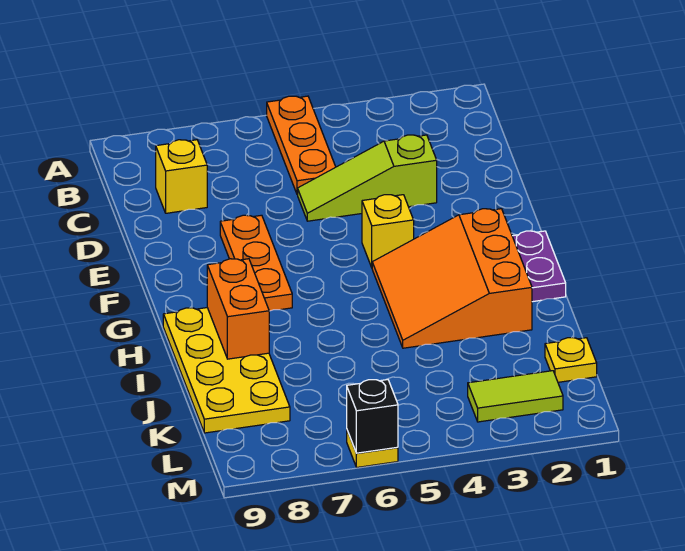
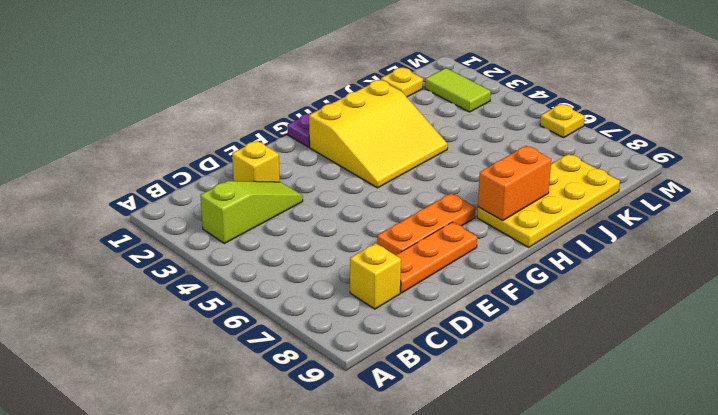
orange 1x3 plate [267,96,336,195] -> orange 1x3 plate moved to [396,222,477,293]
lime 1x3 slope [298,135,437,221] -> lime 1x3 slope turned to [200,181,303,243]
yellow 1x1 brick [362,195,414,267] -> yellow 1x1 brick moved to [232,141,280,182]
orange 3x3 slope [372,209,532,348] -> yellow 3x3 slope [309,80,448,188]
black 1x1 brick [347,380,398,453] -> none

